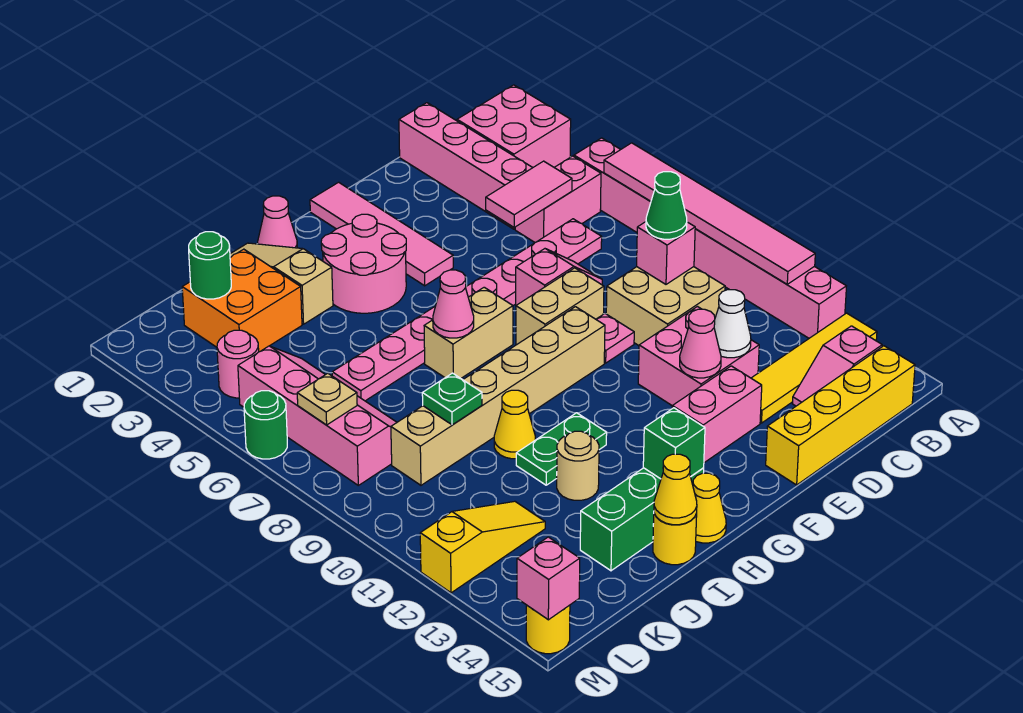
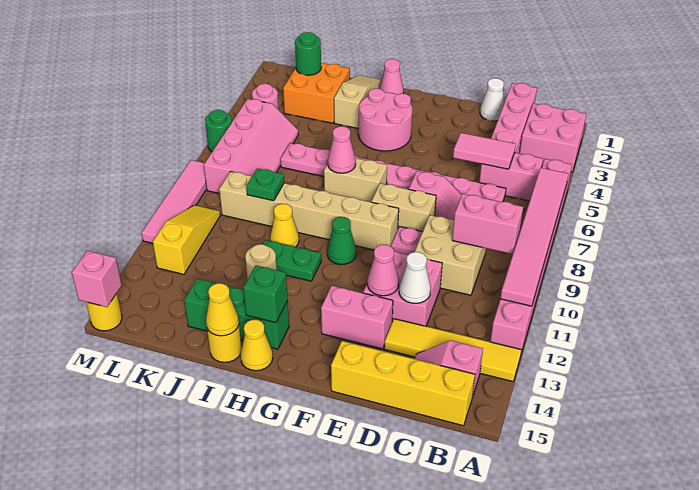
pink 1x1 brick [637,222,695,284] -> pink 1x2 brick [452,194,523,254]
green 1x1 cone [646,172,687,239] -> green 1x1 cone moved to [327,217,356,265]
none -> white 1x1 cone [480,78,505,121]
pink 1x4 tile [310,182,453,286] -> pink 1x4 tile moved to [142,160,207,243]
yellow 1x3 slope [420,501,545,593] -> yellow 1x3 slope turned to [153,205,220,274]
tan 1x1 plate [297,373,357,425] -> none

